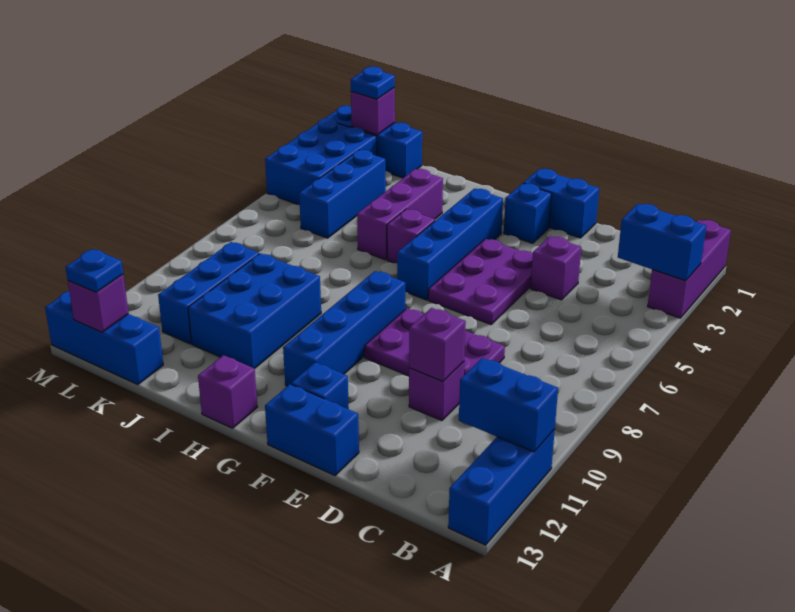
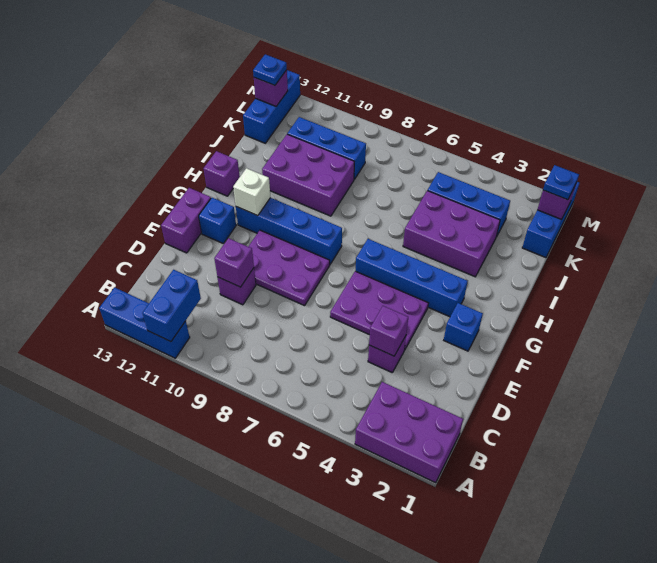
purple 1x3 brick [648,220,731,318] -> purple 2x3 brick [355,382,463,483]
blue 1x2 brick [618,204,706,281] -> none
purple 2x3 plate [364,308,505,376] -> purple 2x3 plate turned to [248,230,330,306]
blue 1x2 brick [523,169,599,238] -> none
blue 1x2 brick [265,384,359,475] -> purple 1x2 brick [161,188,211,253]
none -> white 1x1 brick [233,168,271,216]
purple 1x1 brick [387,209,435,263] -> purple 1x1 brick moved to [369,306,408,356]
purple 1x3 brick [357,169,443,260] -> purple 2x3 brick [403,191,500,277]
blue 2x3 brick [188,253,321,369] -> purple 2x3 brick [262,134,354,216]
blue 2x3 brick [265,118,377,205] -> none

